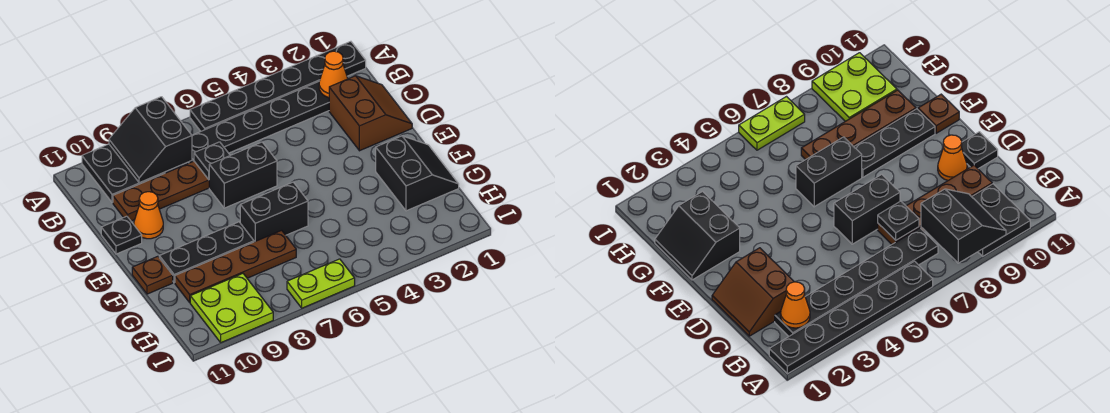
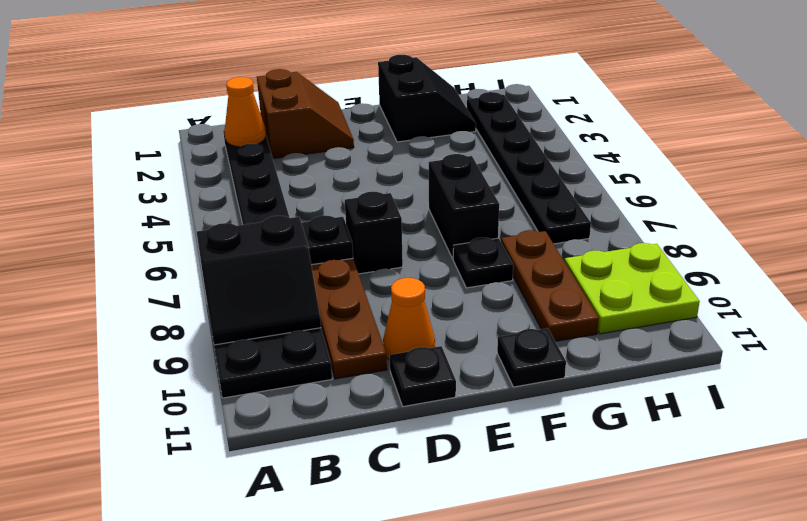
black 1x6 plate [190,41,366,131] -> black 1x6 plate moved to [467,92,591,244]
brown 2x2 slope [329,76,412,151] -> brown 2x2 slope turned to [257,69,354,159]
black 1x2 brick [209,142,277,208] -> black 1x1 brick [345,192,403,274]
black 2x2 slope [376,136,459,211] -> black 2x2 slope turned to [378,55,476,142]
black 1x3 plate [159,222,254,283] -> black 1x1 plate [453,237,513,288]
brown 1x1 plate [132,256,173,294] -> black 1x1 plate [497,328,566,387]
brown 1x4 plate [175,230,296,302] -> brown 1x3 plate [501,230,599,341]
lime 1x2 plate [287,259,355,308] -> none

